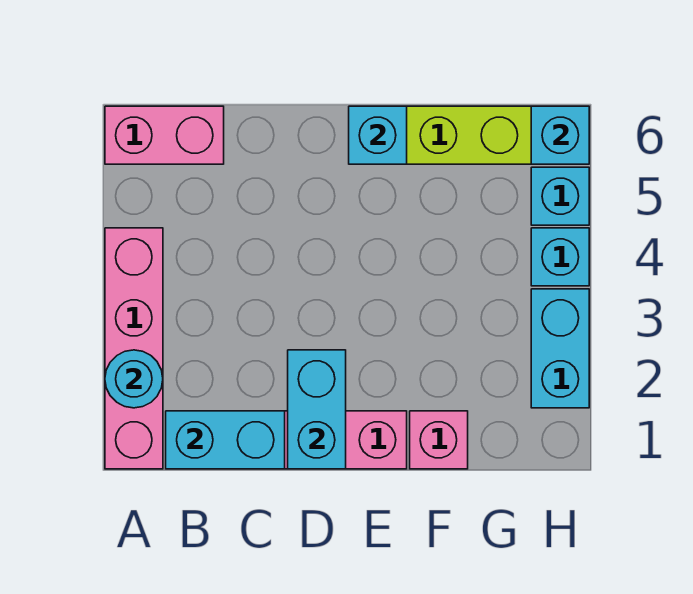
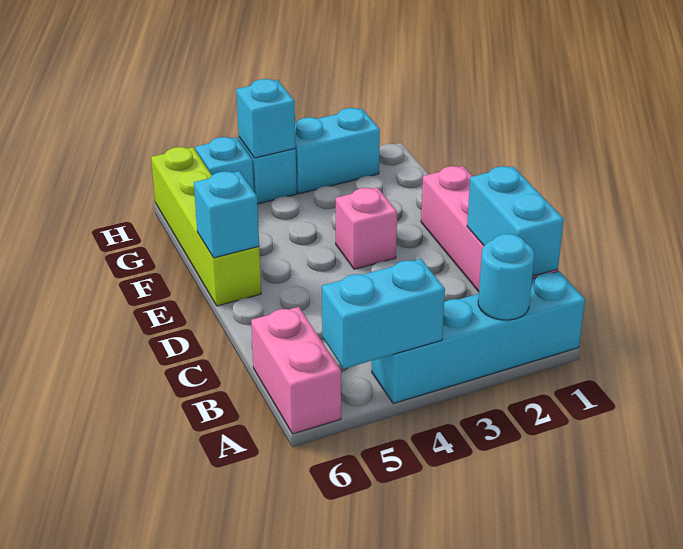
pink 1x4 brick [105,228,163,469] -> cyan 1x4 brick [372,271,585,403]
cyan 1x2 brick [288,350,346,469] -> cyan 1x2 brick moved to [322,259,445,369]
pink 1x1 brick [410,411,468,469] -> pink 1x1 brick moved to [336,187,397,269]
cyan 1x1 brick [531,106,589,164] -> cyan 1x1 brick moved to [236,79,296,158]

